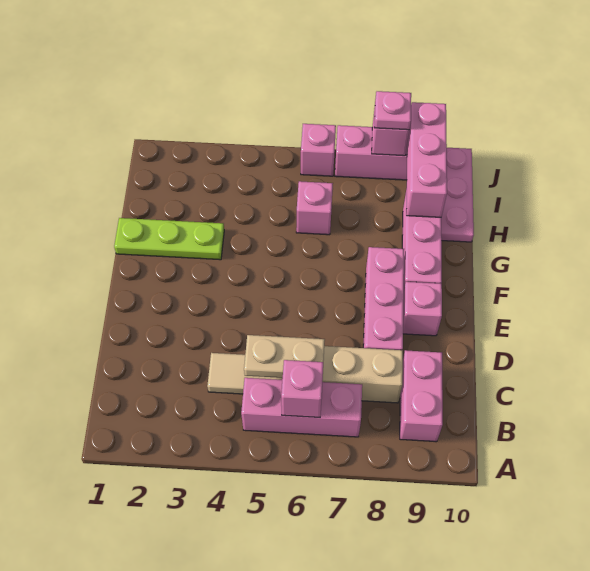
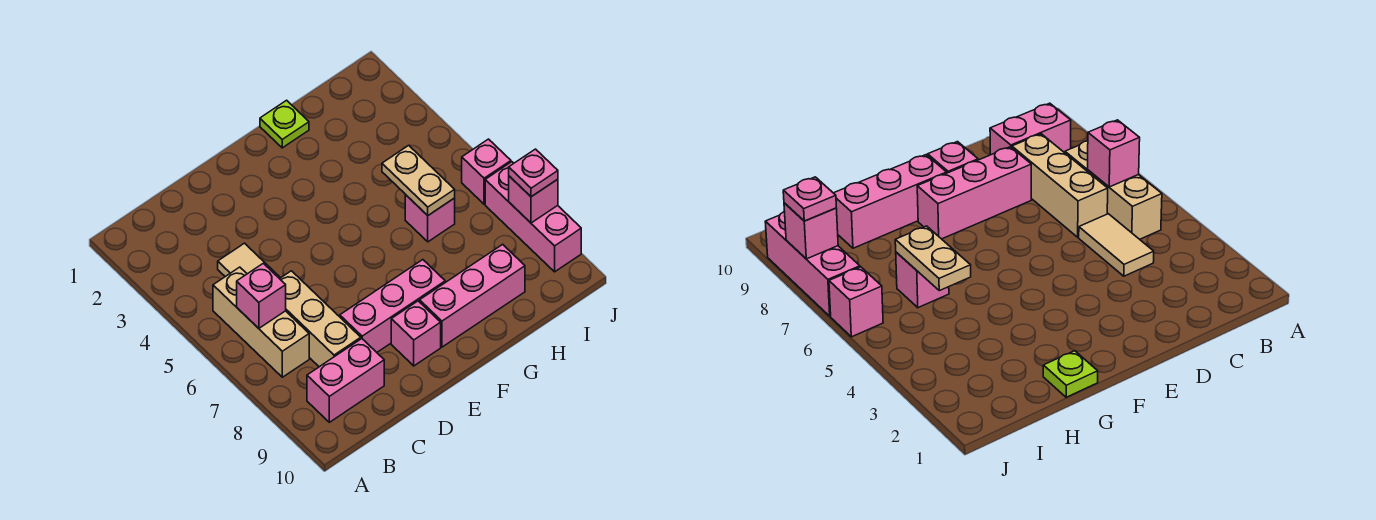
pink 1x3 brick [241,378,362,437] -> tan 1x3 brick [213,267,309,377]
tan 1x2 plate [244,335,325,378] -> tan 1x2 plate moved to [382,145,455,215]
lime 1x3 plate [114,218,224,260] -> lime 1x1 plate [260,100,309,148]
pink 1x3 brick [406,102,447,217] -> none
pink 1x3 plate [441,148,474,242] -> none

